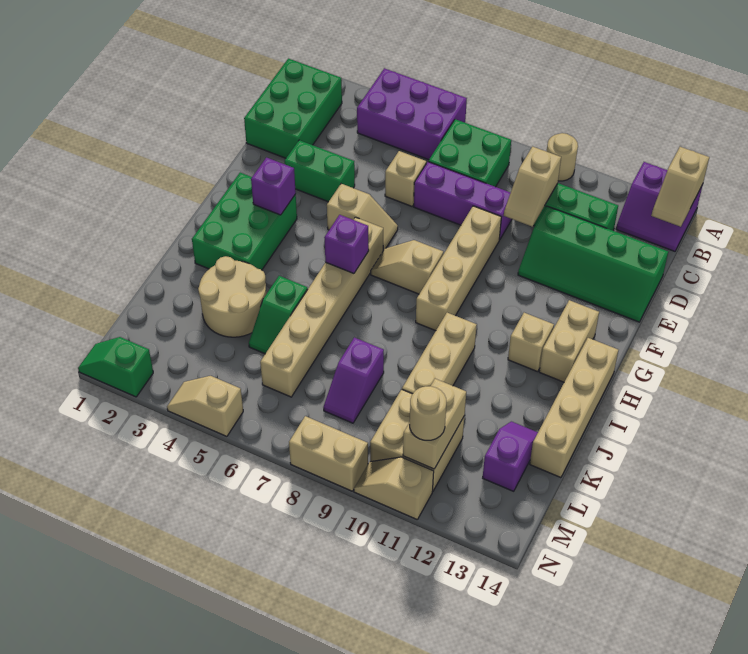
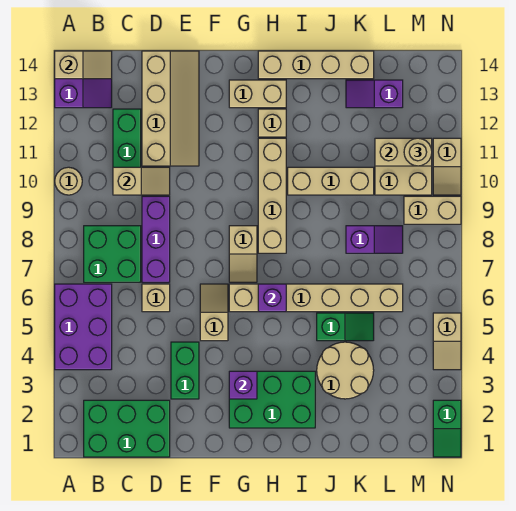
green 2x4 slope [518,206,668,322] -> tan 2x4 slope [142,51,199,166]
tan 1x4 brick [416,206,501,331] -> tan 1x4 brick turned to [258,138,286,253]
tan 1x2 brick [289,416,368,491] -> tan 1x2 brick turned to [404,196,461,224]

